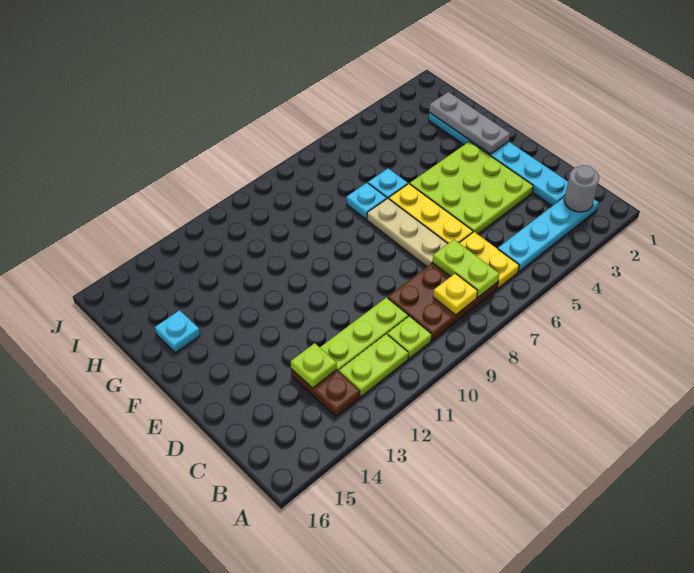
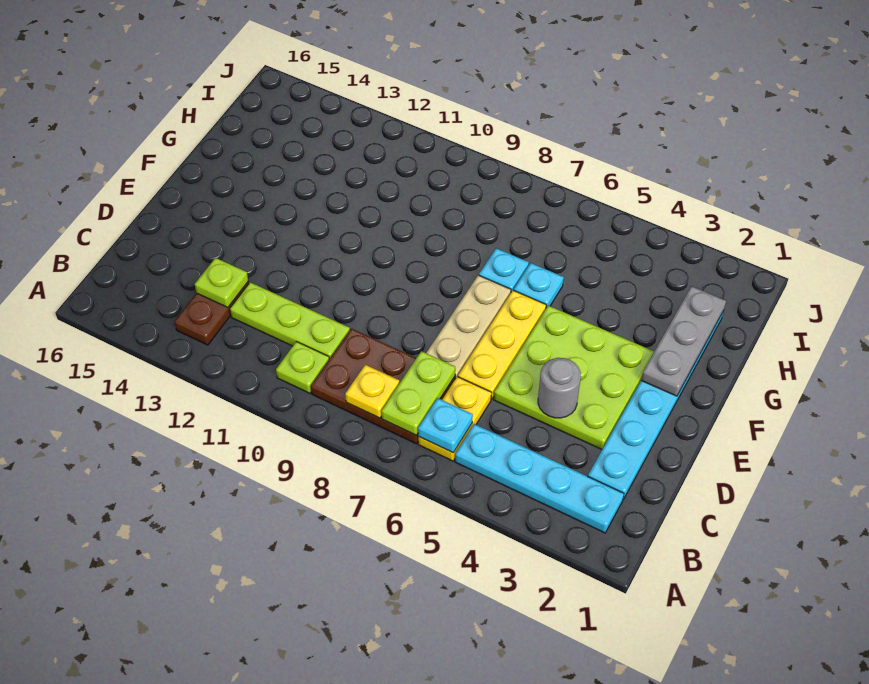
grey 1x1 round brick [564,165,599,212] -> grey 1x1 round brick moved to [538,358,581,418]
lime 1x2 plate [339,334,408,397] -> none
cyan 1x1 plate [155,310,200,353] -> cyan 1x1 plate moved to [418,398,473,453]

